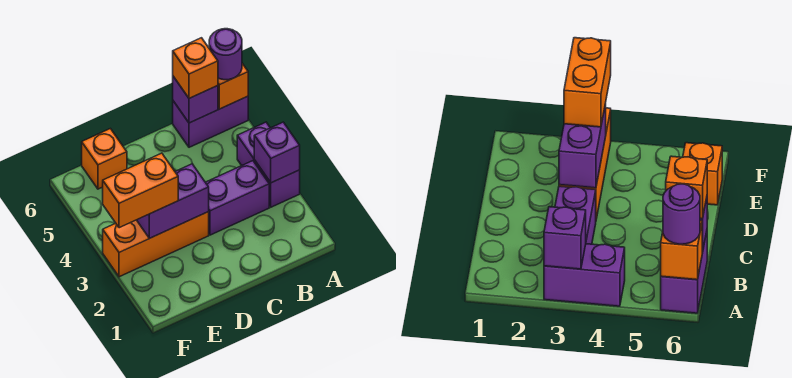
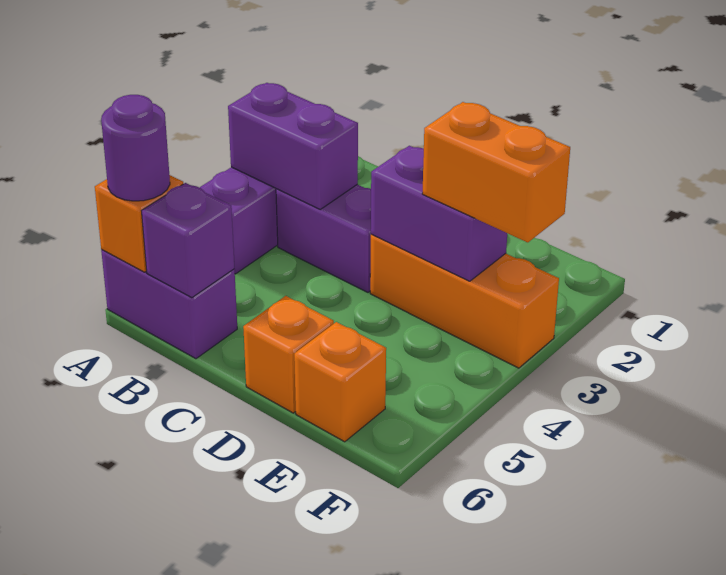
purple 1x1 brick [254,122,300,183] -> purple 1x2 brick [228,83,358,209]
orange 1x1 brick [173,38,218,98] -> orange 1x1 brick moved to [243,296,334,413]

